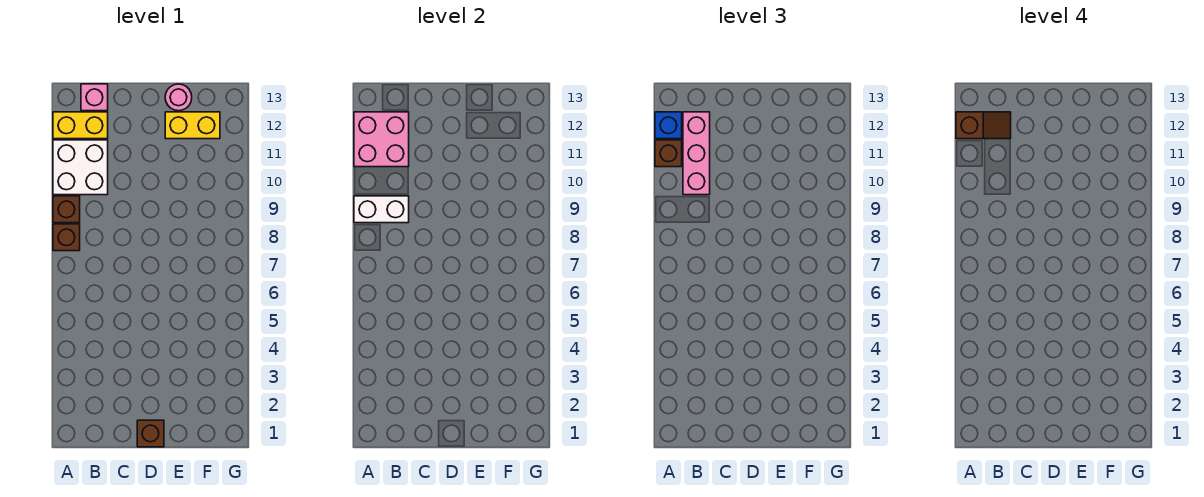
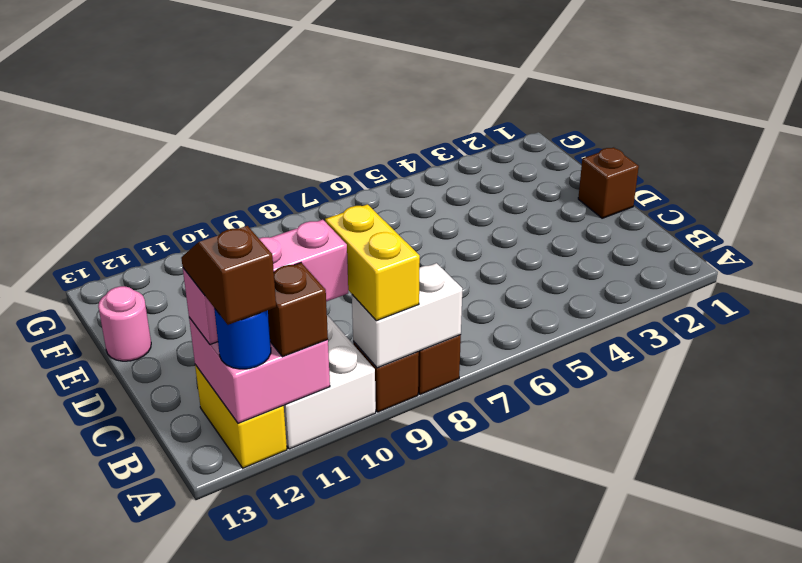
white 1x2 brick [354,196,409,223] -> white 1x2 brick turned to [352,263,462,368]
blue 1x1 brick [655,112,682,139] -> blue 1x1 round brick [214,308,271,369]
pink 1x1 brick [81,84,108,111] -> none
yellow 1x2 brick [165,112,220,139] -> yellow 1x2 brick moved to [325,204,420,321]

